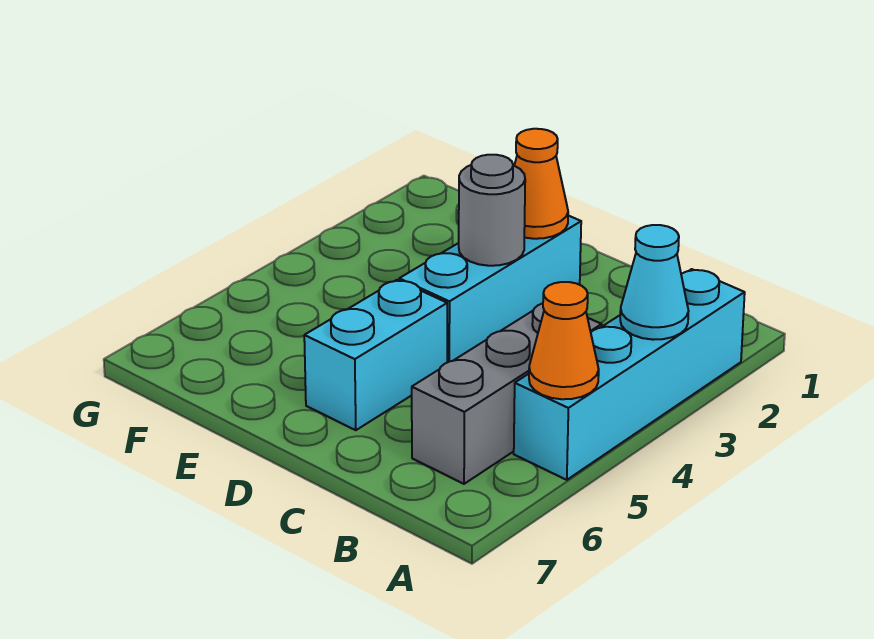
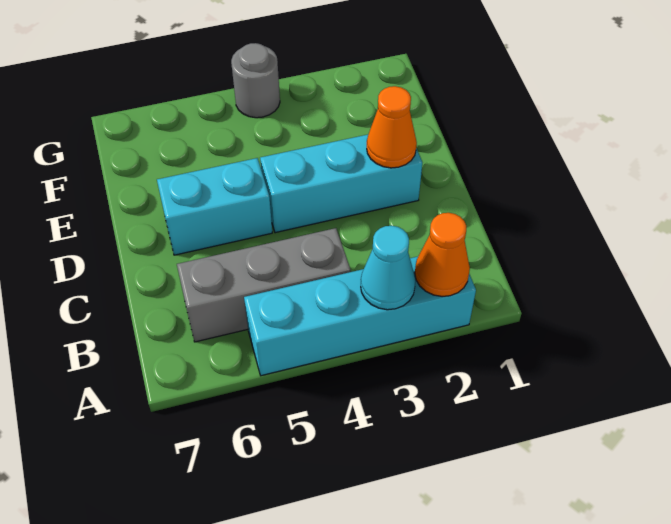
orange 1x1 cone [529,282,599,399] -> orange 1x1 cone moved to [415,213,470,296]
grey 1x1 round brick [459,155,525,266] -> grey 1x1 round brick moved to [231,43,280,118]

